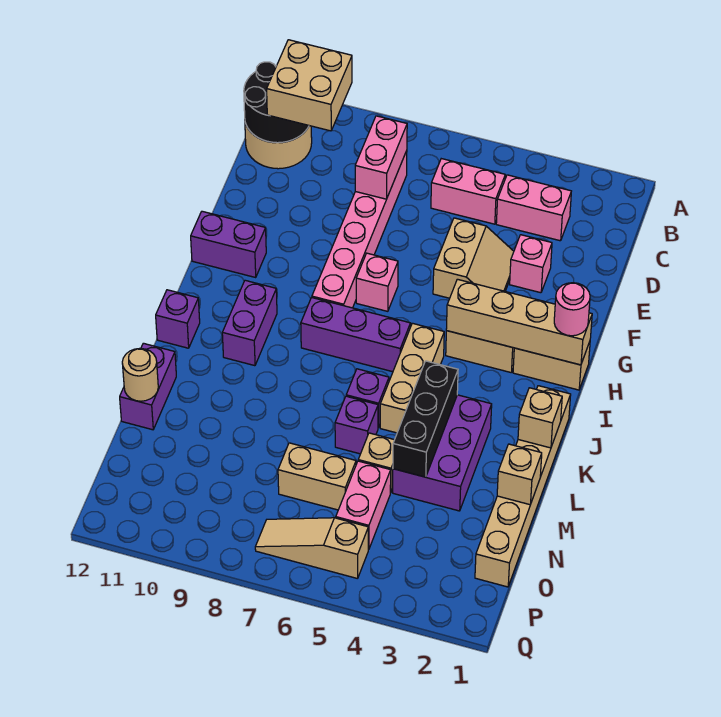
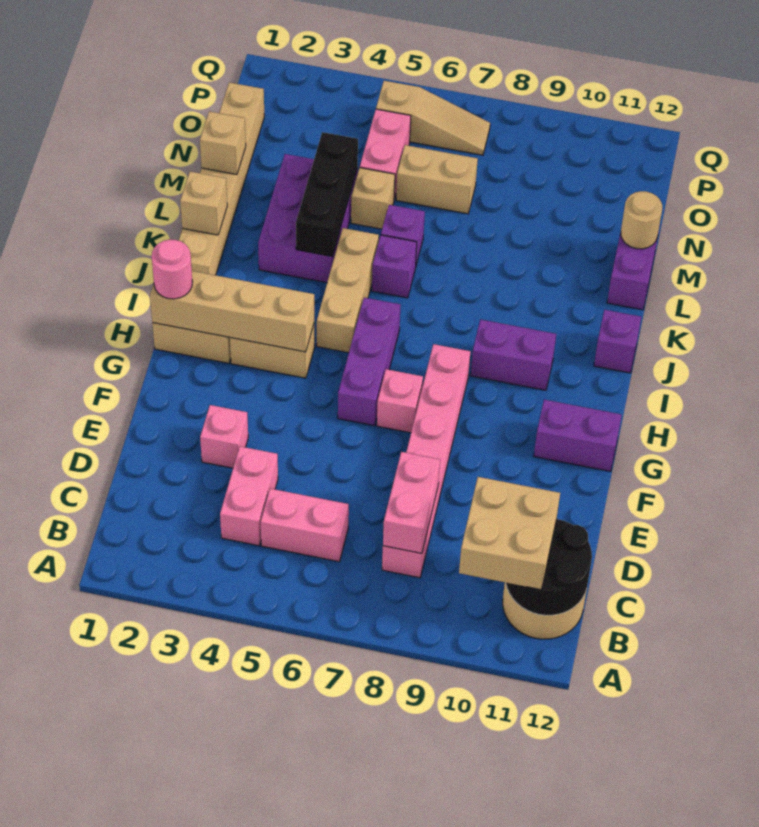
pink 1x2 brick [496,175,571,241] -> pink 1x2 brick turned to [220,446,278,546]
tan 2x2 slope [433,218,514,298] -> none
purple 1x3 brick [301,298,411,372] -> purple 1x3 brick turned to [338,297,401,426]
purple 1x2 brick [222,280,277,366] -> purple 1x2 brick turned to [471,319,556,390]

